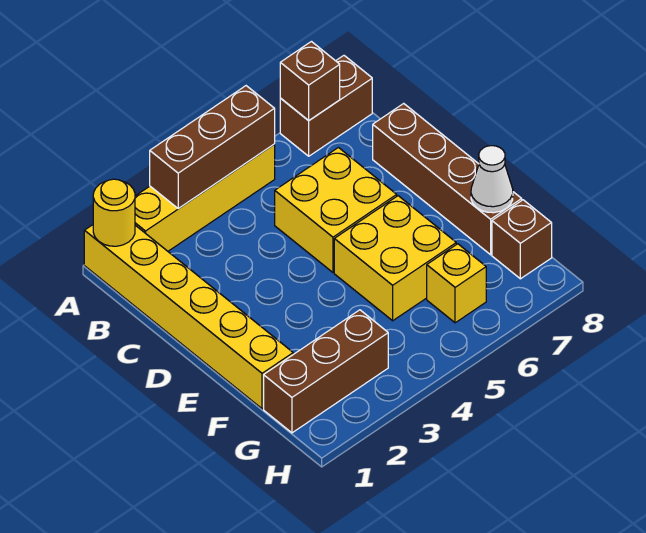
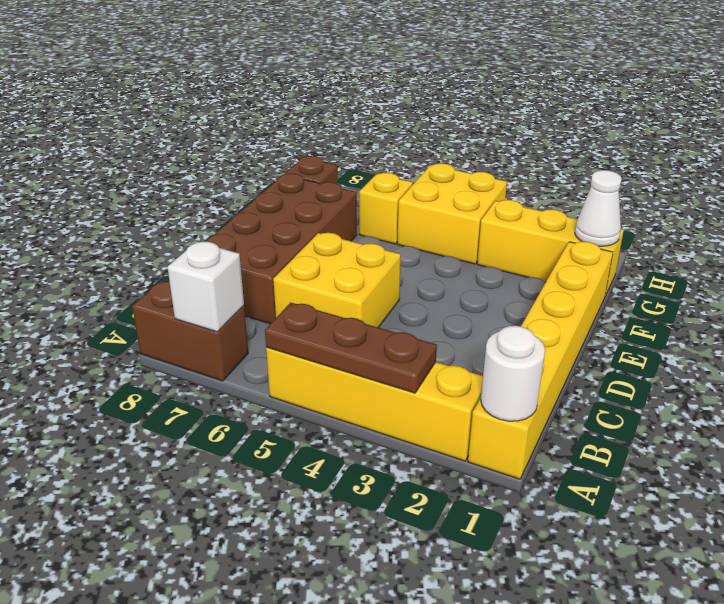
yellow 1x1 round brick [93,179,135,246] -> white 1x1 round brick [481,326,545,421]
brown 1x3 brick [150,86,275,209] -> brown 1x3 plate [265,302,437,393]
brown 1x1 brick [280,42,340,121] -> white 1x1 brick [168,241,244,332]
brown 1x4 brick [373,103,522,255] -> brown 2x4 brick [207,173,357,324]
yellow 2x2 brick [334,196,456,321] -> yellow 2x2 brick moved to [397,163,507,264]
white 1x1 cone [471,146,513,213] -> white 1x1 cone moved to [575,170,622,246]
brown 1x3 brick [264,310,388,433] -> yellow 1x3 brick [477,200,624,296]

